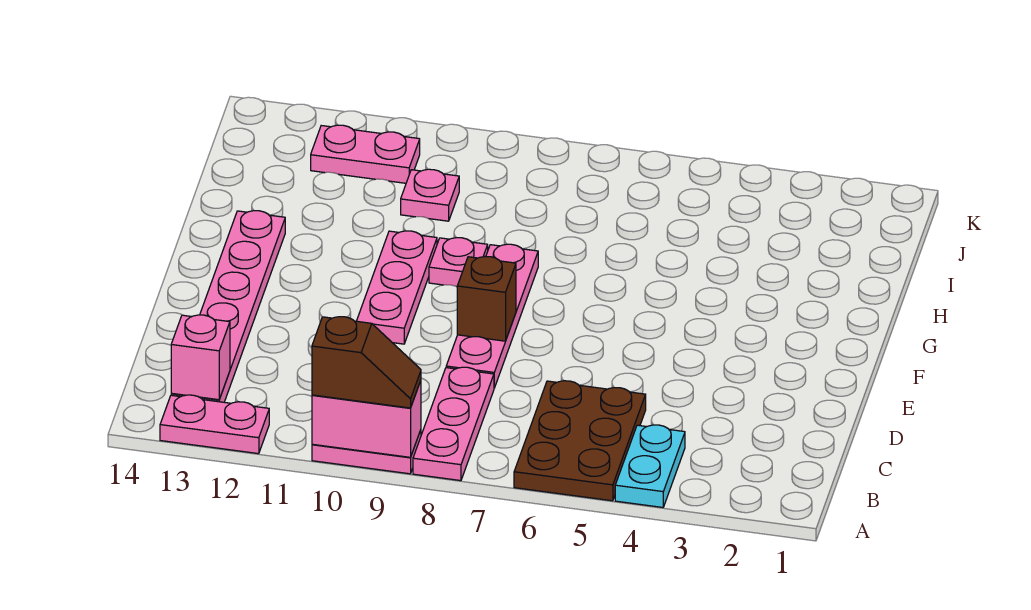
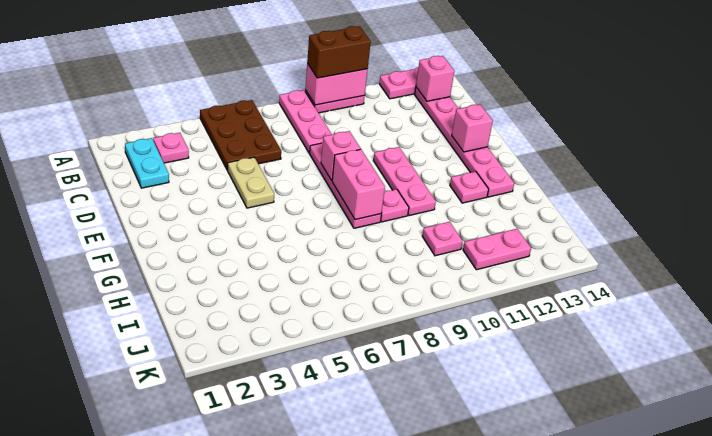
cyan 1x2 plate [615,425,685,507] -> cyan 1x2 plate moved to [125,138,169,188]
brown 1x2 slope [312,317,421,408] -> brown 1x2 brick [307,26,371,78]
none -> pink 1x1 plate [153,133,189,163]
none -> tan 1x2 plate [228,157,274,208]
brown 1x1 brick [457,257,516,341] -> pink 1x1 brick [321,131,361,181]
none -> pink 1x1 brick [452,104,493,152]
none -> pink 1x2 brick [332,149,385,220]
none -> pink 1x1 plate [450,172,489,203]

